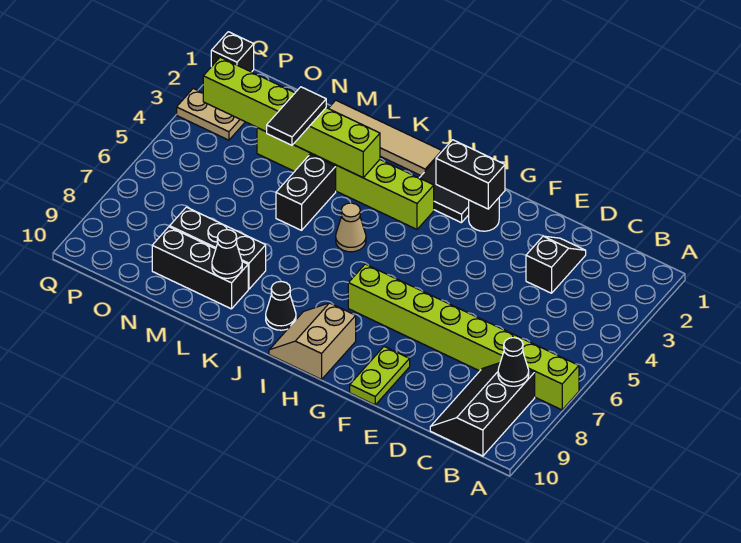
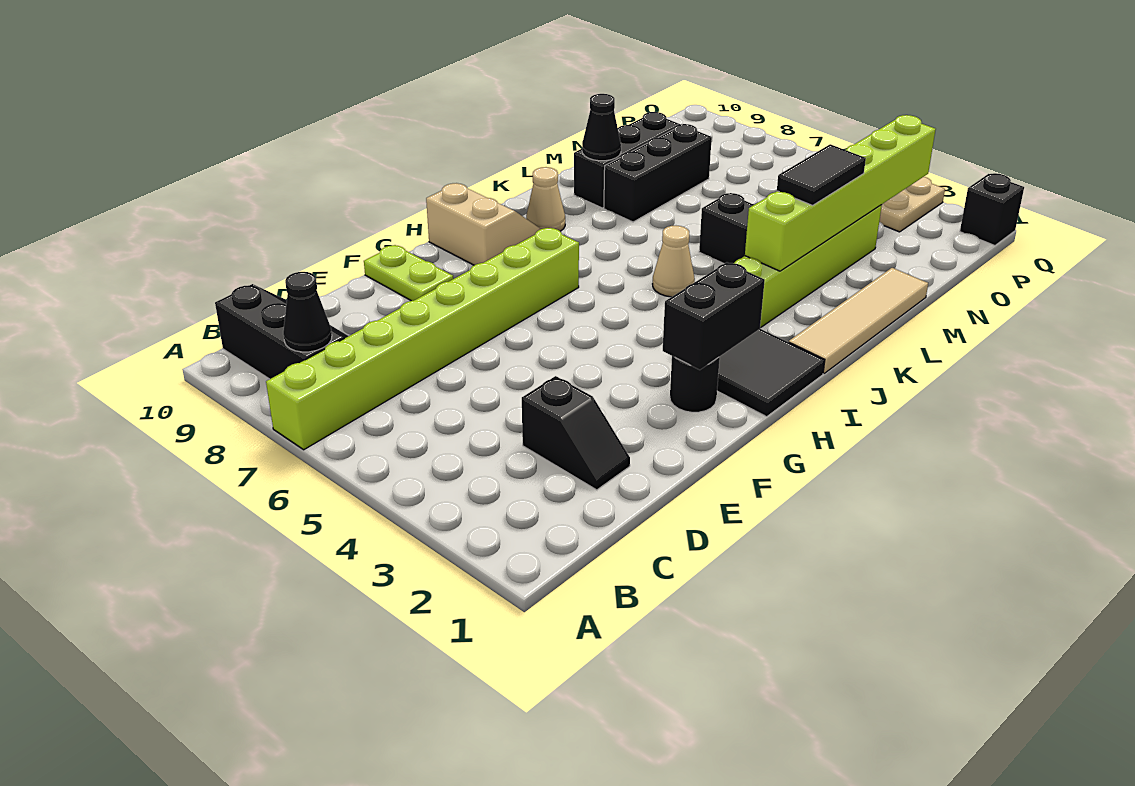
black 1x1 cone [266,281,296,330] -> tan 1x1 cone [526,167,565,231]
black 1x2 tile [267,87,326,145] -> black 1x2 tile turned to [777,144,866,205]

